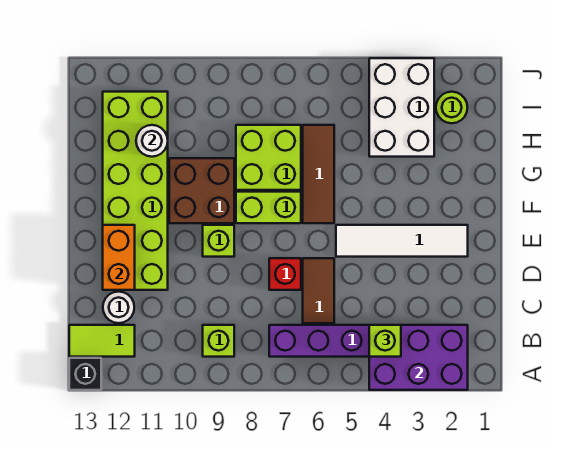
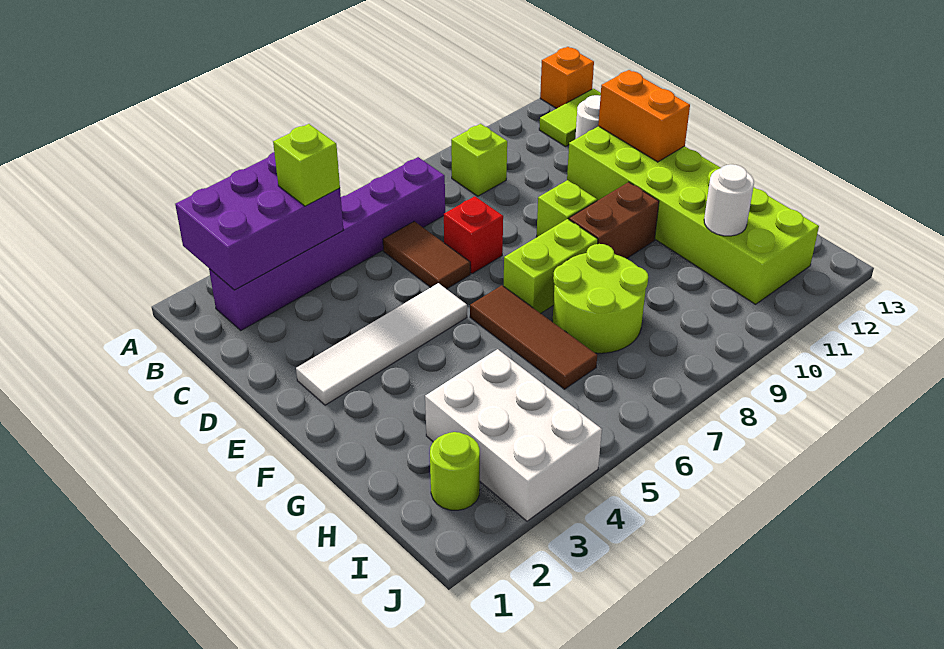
black 1x1 brick [69,358,101,390] -> orange 1x1 brick [540,47,594,108]
brown 2x2 brick [169,158,234,223] -> brown 1x2 brick [569,182,659,259]
lime 2x2 brick [236,125,301,190] -> lime 2x2 round brick [553,244,648,353]

